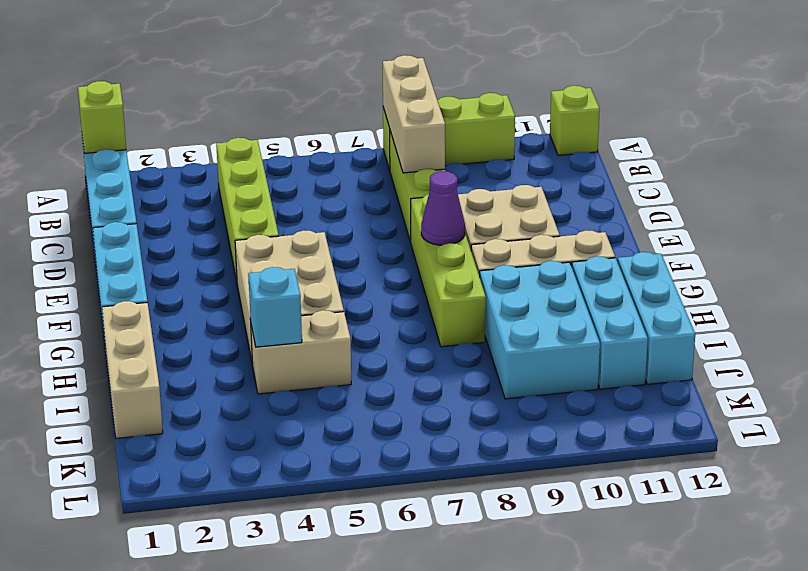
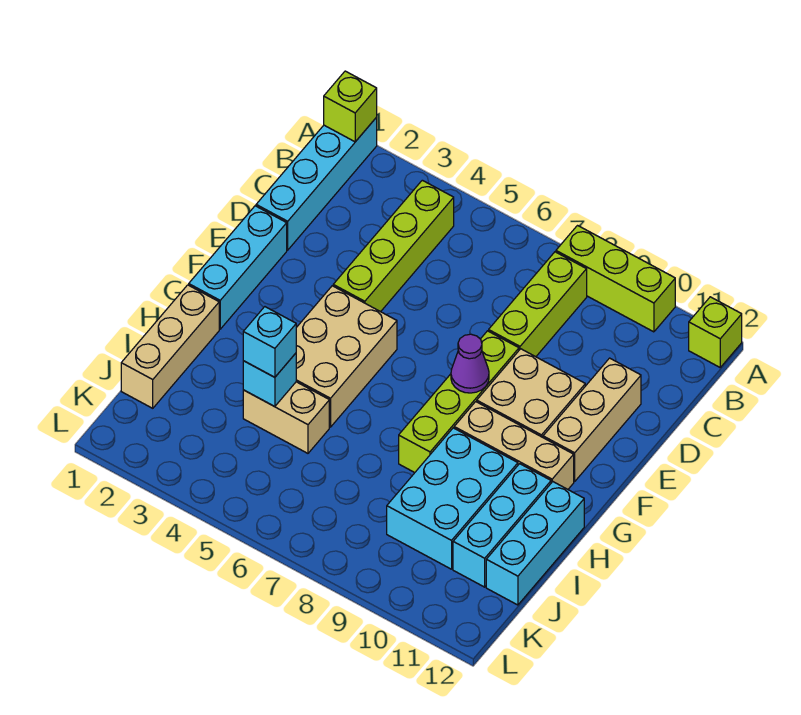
tan 1x3 brick [383,55,445,173] -> tan 1x3 brick moved to [543,358,641,482]
none -> cyan 1x1 brick [243,307,296,377]

